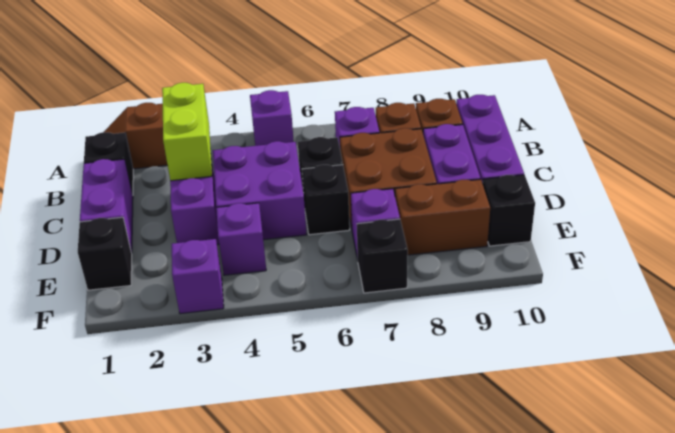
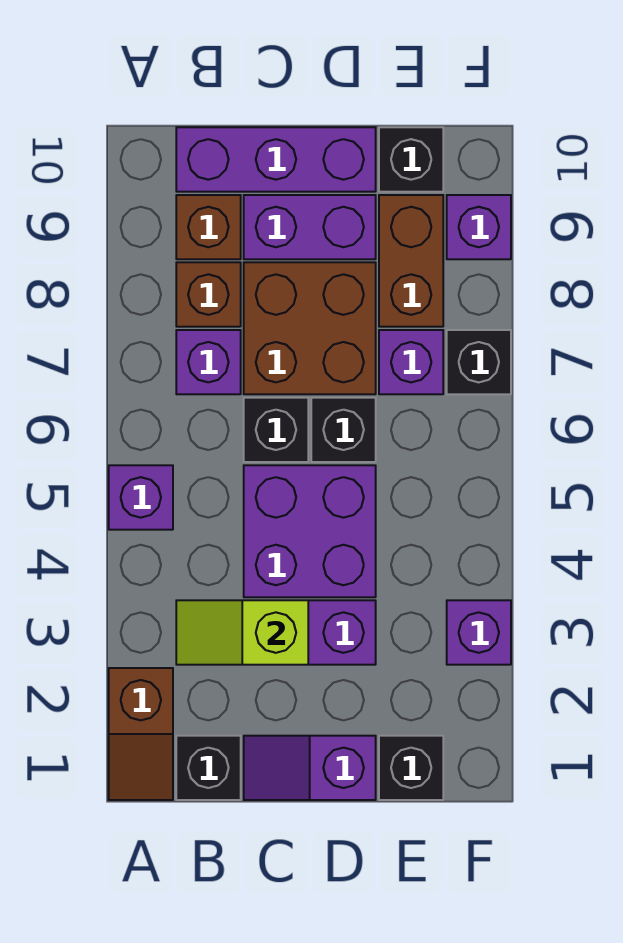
lime 1x2 brick [162,83,212,181] -> lime 1x2 slope [176,600,308,665]
purple 1x2 brick [80,159,133,254] -> purple 1x2 slope [244,736,376,800]
purple 1x1 brick [216,203,266,275] -> purple 1x1 brick moved to [447,195,511,259]

